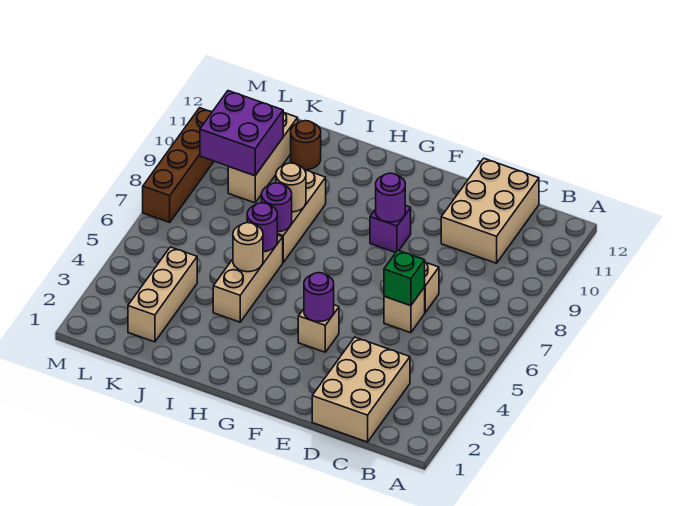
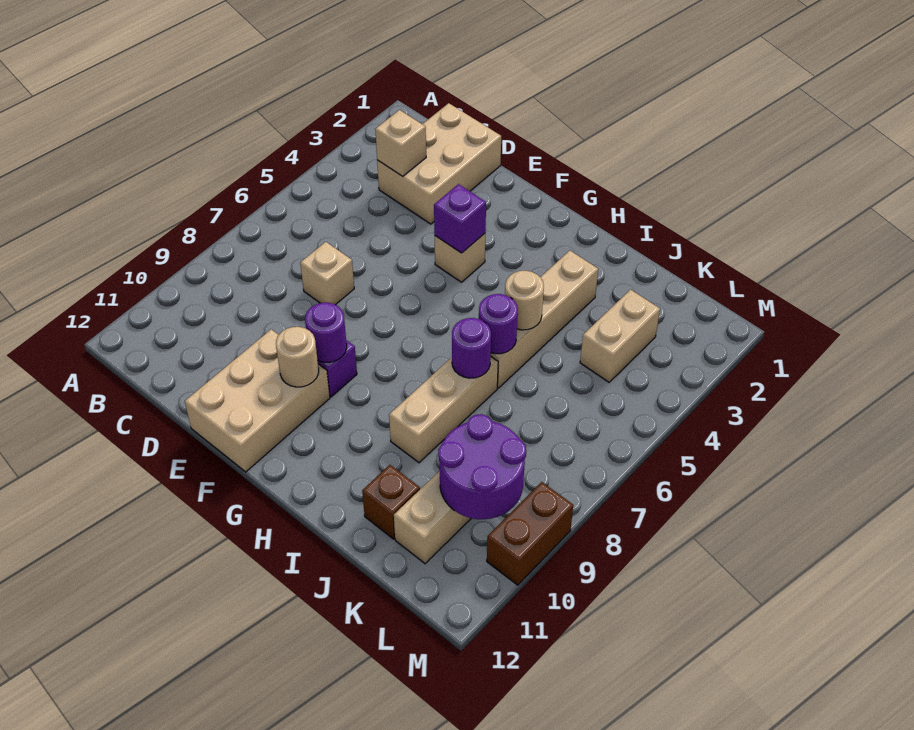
tan 2x3 brick [441,158,539,263] -> tan 2x3 brick moved to [185,329,330,472]
tan 1x1 brick [384,287,425,333] -> tan 1x1 brick moved to [375,110,426,176]
green 1x1 brick [384,250,425,306] -> none
purple 1x1 round brick [304,273,334,322] -> purple 1x1 brick [434,184,486,253]
tan 1x3 brick [213,235,283,322] -> tan 1x4 brick [491,251,598,388]
tan 1x1 round brick [276,163,306,212] -> tan 1x1 round brick moved to [276,327,319,387]
brown 1x1 round brick [291,121,321,170] -> brown 1x1 brick [362,465,420,539]
tan 1x3 brick [128,247,197,342] -> tan 1x2 brick [580,290,660,382]
purple 2x2 brick [200,91,283,176] -> purple 2x2 round brick [438,414,526,519]
brown 1x4 brick [143,108,214,222] -> brown 1x2 brick [487,482,573,585]

